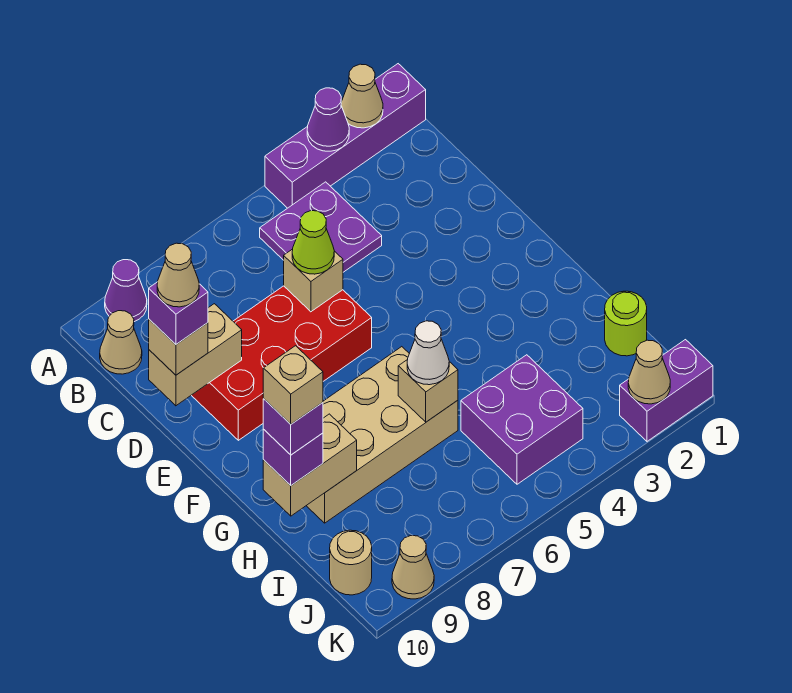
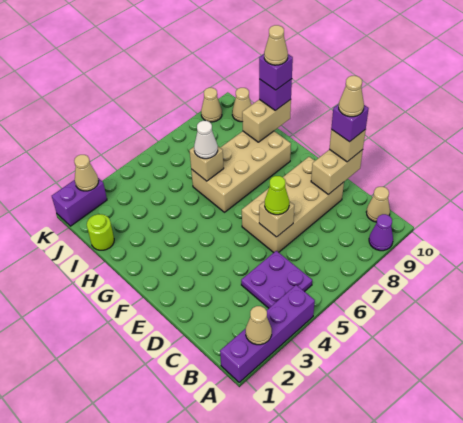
purple 1x1 cone [307,88,349,151] -> none
red 2x4 brick [191,286,372,440] -> tan 2x4 brick [242,157,344,253]
tan 1x1 brick [263,346,323,424] -> tan 1x1 cone [264,25,288,65]
purple 2x2 brick [461,355,583,484] -> none
tan 1x1 round brick [330,530,372,595] -> tan 1x1 cone [232,88,251,122]

